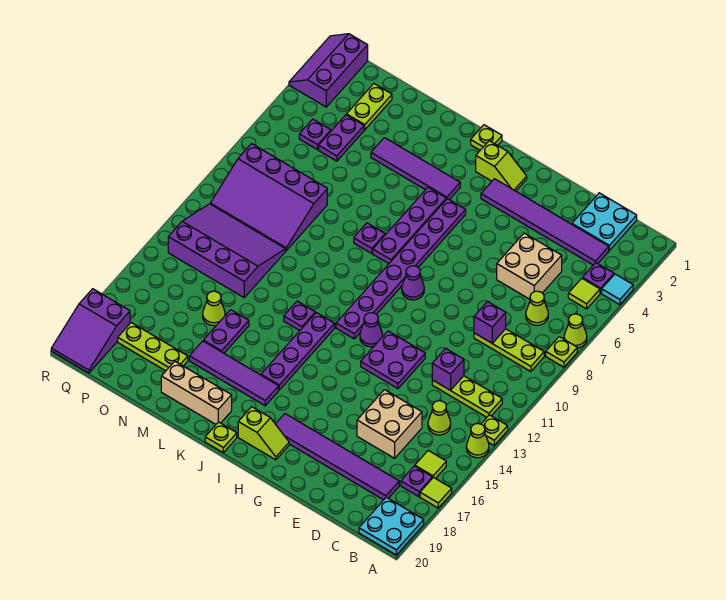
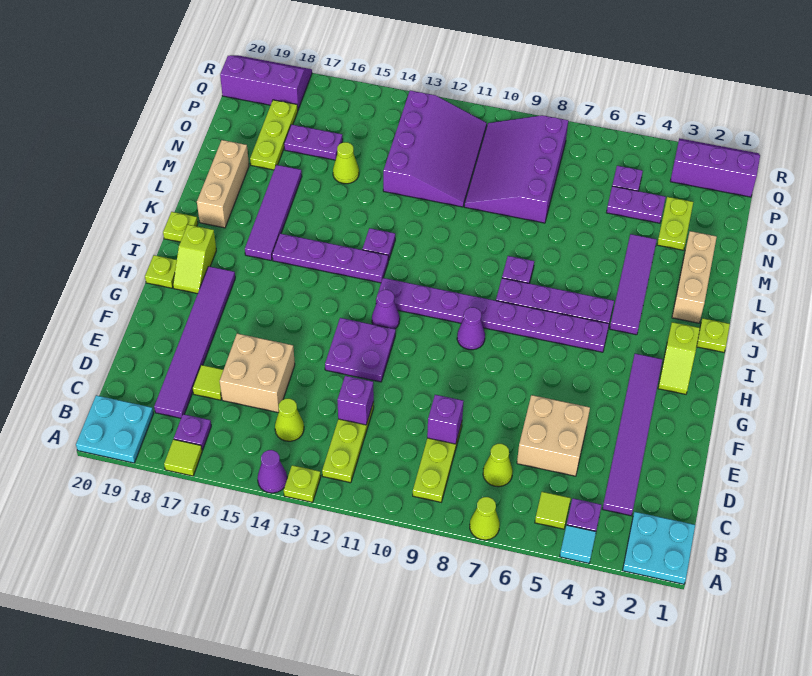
lime 1x1 plate [546,337,577,367] -> lime 1x1 plate moved to [145,255,177,288]
lime 1x1 cone [466,424,489,458] -> purple 1x1 cone [258,450,287,493]
lime 1x1 tile [415,451,446,479] -> lime 1x1 tile moved to [193,365,223,400]
cyan 2x2 plate [572,193,637,250] -> cyan 2x2 plate moved to [623,512,695,584]
none -> tan 1x3 brick [672,231,717,323]
purple 1x2 plate [203,310,249,353] -> purple 1x2 plate moved to [284,124,343,160]
lime 1x2 plate [347,84,392,130] -> lime 1x2 plate turned to [657,197,693,250]
purple 2x3 slope [51,289,130,373] -> purple 2x3 slope turned to [220,55,312,110]

